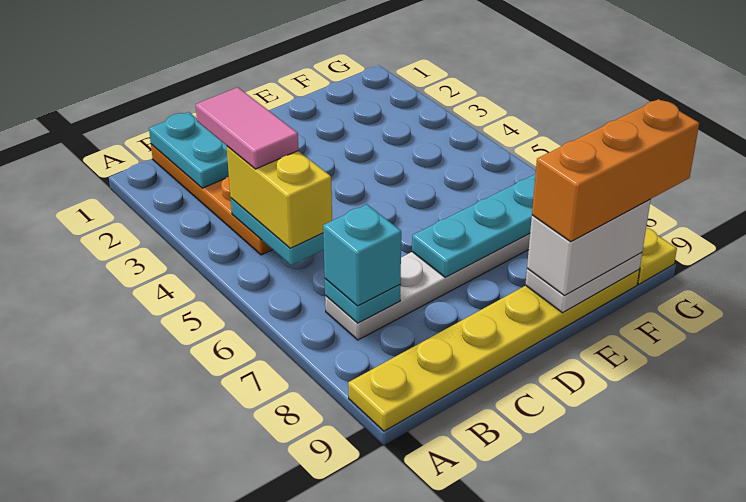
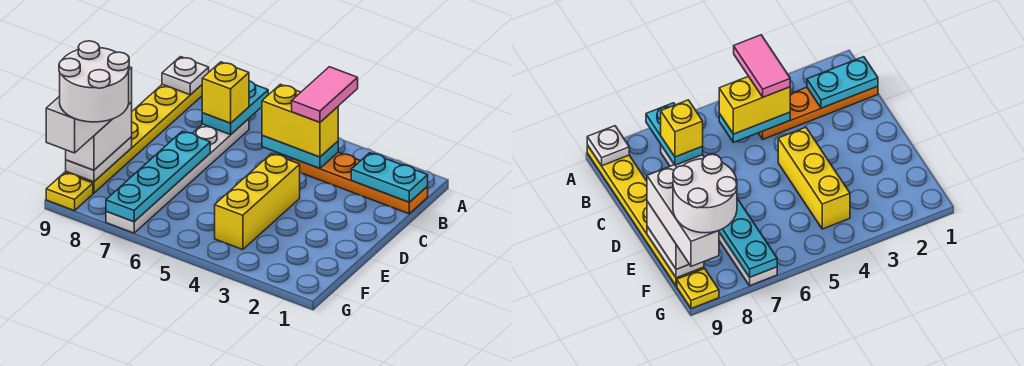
none -> white 1x1 plate [162,57,209,95]
pink 1x2 tile [196,87,298,169] -> pink 1x2 tile turned to [292,67,358,122]
cyan 1x1 plate [325,279,400,323] -> cyan 1x2 plate [202,81,268,135]
cyan 1x1 brick [323,205,401,306] -> yellow 1x1 brick [202,62,249,123]
none -> yellow 1x3 brick [215,154,300,250]
orange 1x3 brick [532,99,699,242] -> white 1x3 brick [46,67,132,153]
none -> white 2x2 round brick [59,41,129,122]

